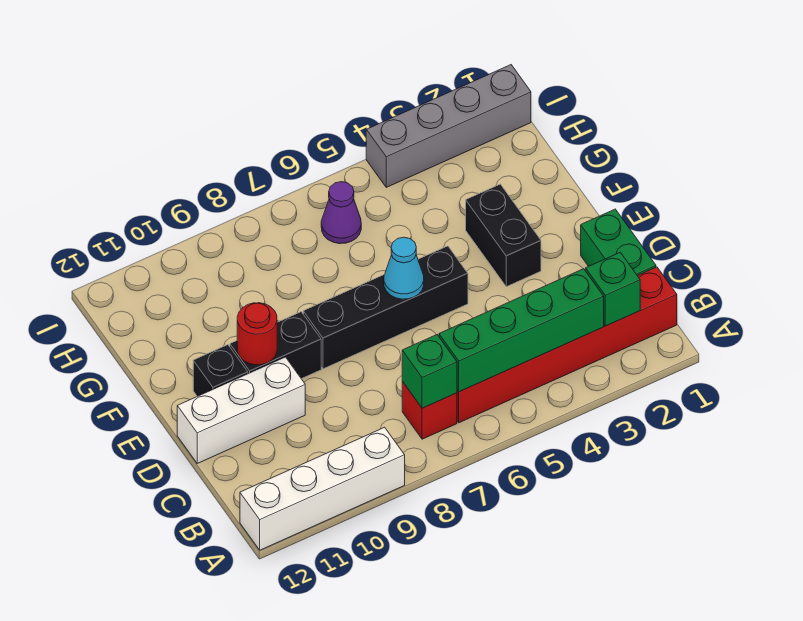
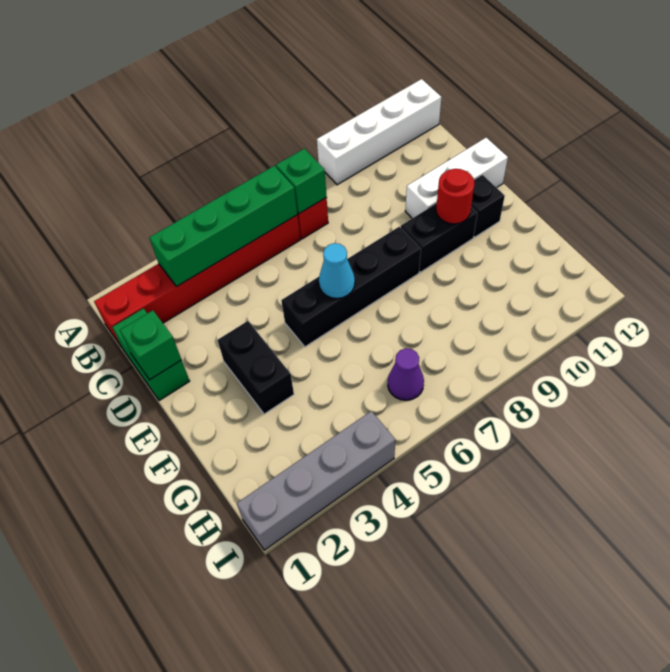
green 1x1 brick [586,252,640,326] -> green 1x1 brick moved to [120,310,181,380]

